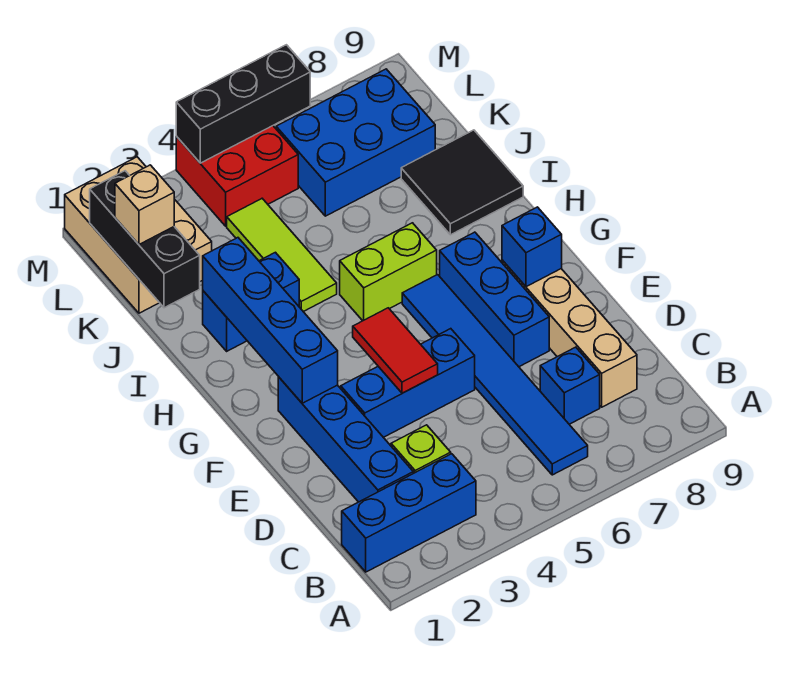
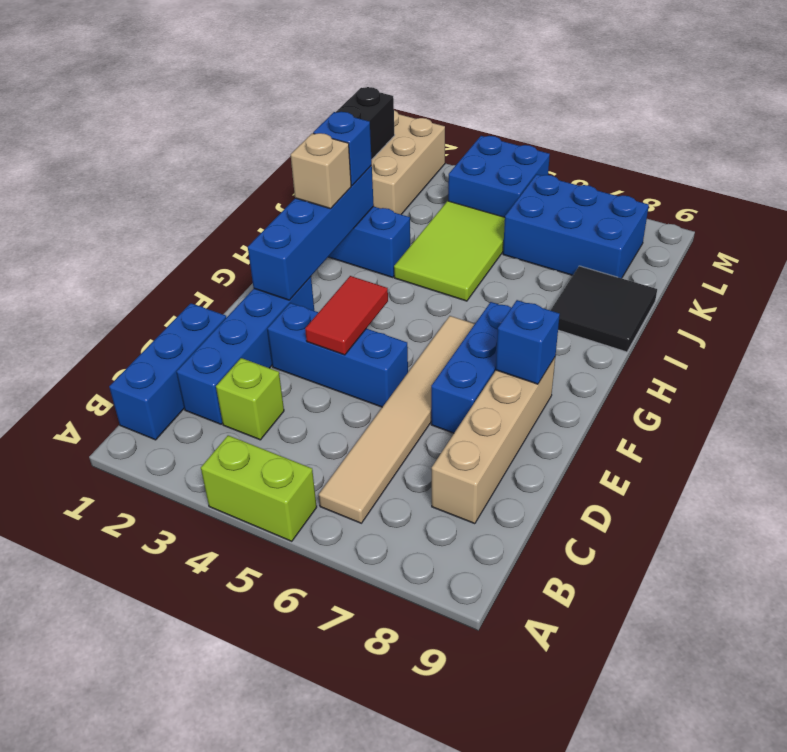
blue 1x3 brick [342,454,476,572] -> blue 1x3 brick turned to [109,303,226,440]
blue 1x6 tile [402,275,588,475] -> tan 1x6 tile [319,316,475,523]
blue 1x1 brick [540,347,600,424] -> blue 1x1 brick moved to [313,112,372,186]
lime 1x2 brick [340,223,437,321] -> lime 1x2 brick moved to [201,435,317,541]
lime 1x3 tile [227,199,337,312] -> lime 2x3 tile [394,201,505,301]
tan 1x1 brick [115,165,174,244] -> tan 1x1 brick moved to [291,133,351,209]
red 2x2 brick [176,126,298,226] -> blue 2x2 brick [448,136,550,217]
black 1x3 brick [176,45,310,163] -> none

